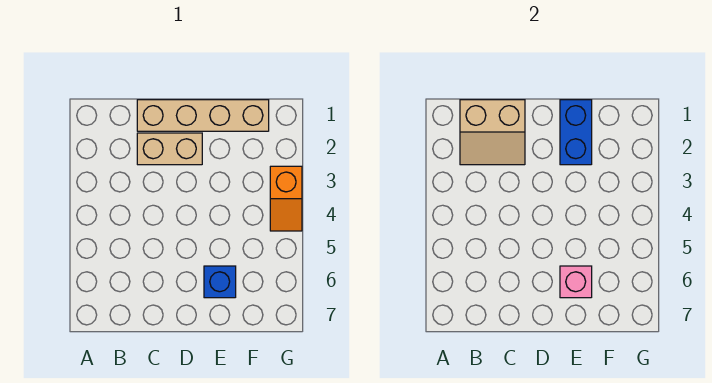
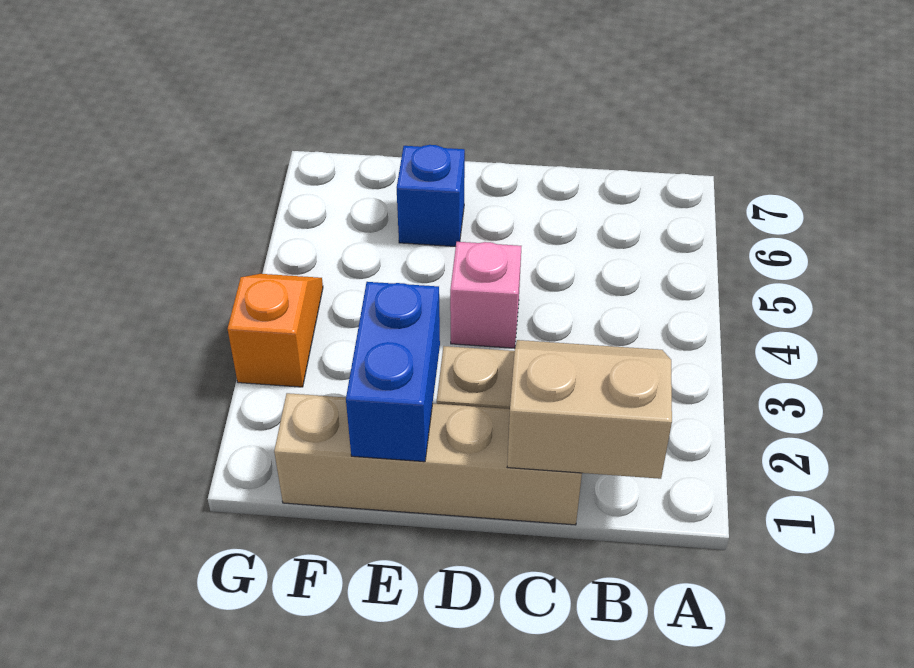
pink 1x1 brick [560,266,592,298] -> pink 1x1 brick moved to [450,242,521,348]

